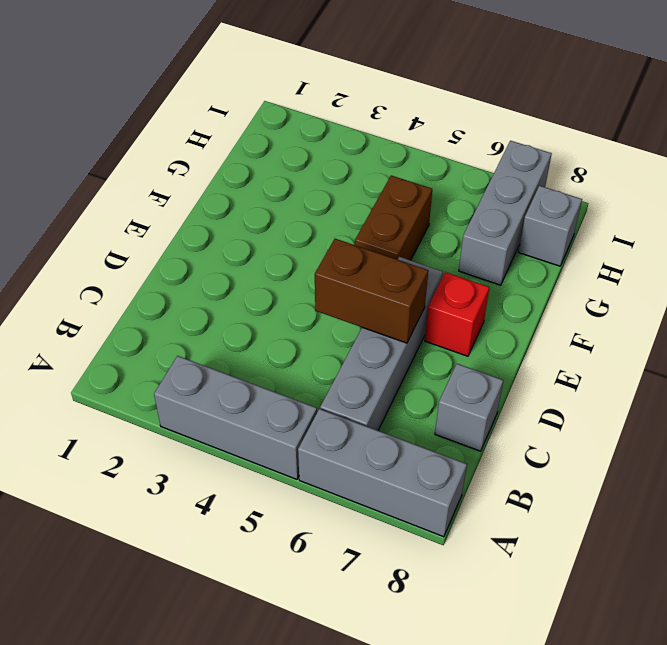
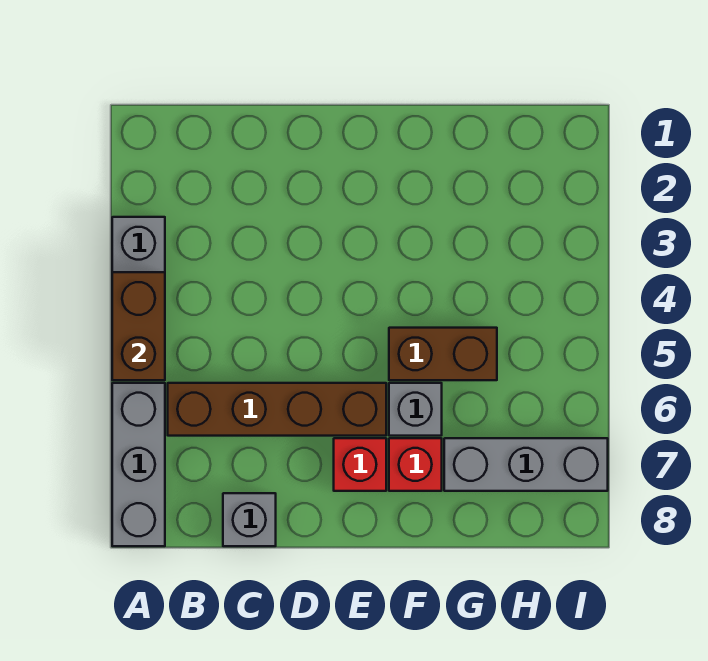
grey 1x4 brick [320,257,443,431] -> brown 1x4 brick [168,383,386,436]
brown 1x2 brick [315,239,428,343] -> brown 1x2 brick moved to [112,272,165,380]
none -> red 1x1 brick [389,438,442,491]
grey 1x1 brick [518,186,582,266] -> grey 1x1 brick moved to [389,383,442,436]

